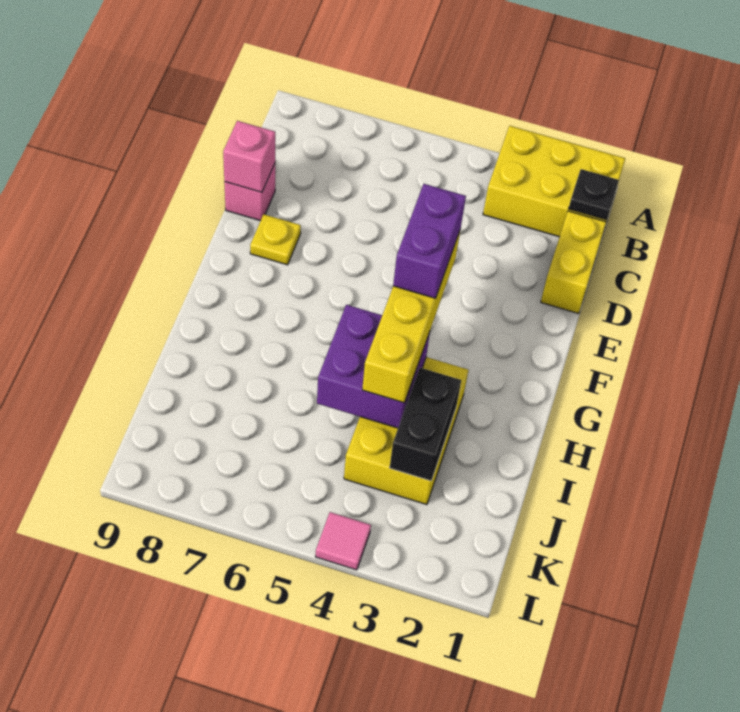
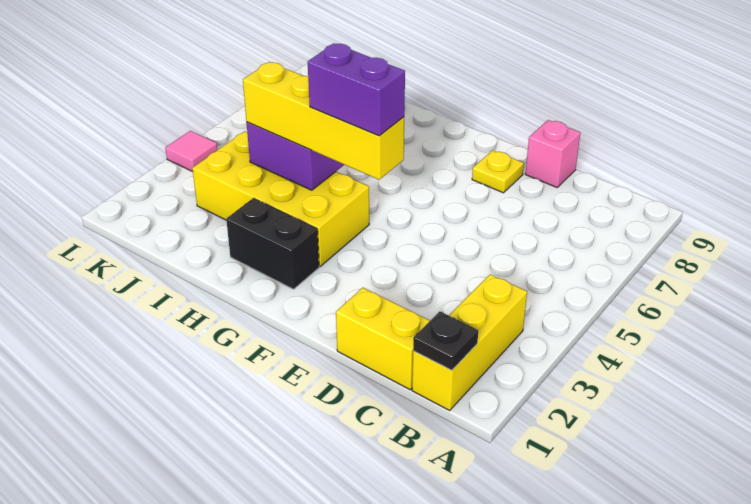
yellow 2x3 brick [483,126,625,237] -> yellow 1x3 brick [412,274,527,410]
pink 1x1 brick [223,121,275,192] -> none
yellow 2x3 brick [344,357,468,505] -> yellow 2x4 brick [192,131,369,266]
black 1x2 brick [390,368,461,481] -> black 1x2 brick moved to [226,198,319,289]

